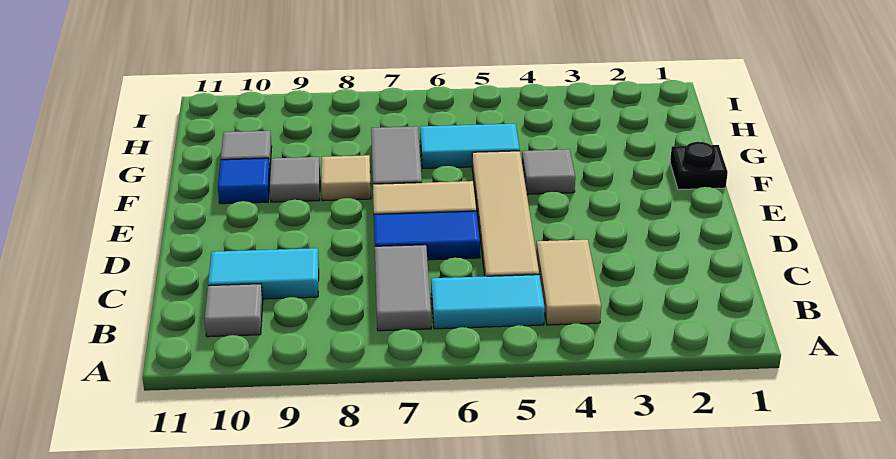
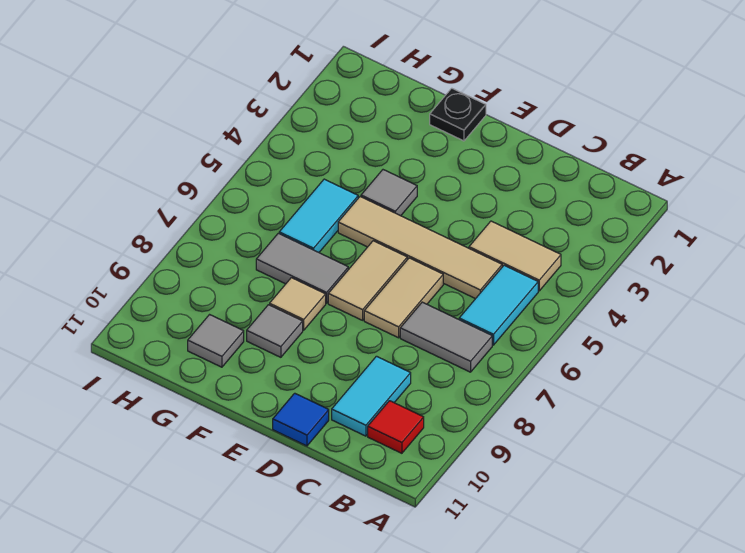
grey 1x1 tile [204,284,263,337] -> red 1x1 tile [368,401,424,453]
blue 1x2 tile [374,211,480,260] -> tan 1x2 tile [364,258,443,338]
blue 1x1 tile [218,158,270,204] -> blue 1x1 tile moved to [273,393,329,446]

